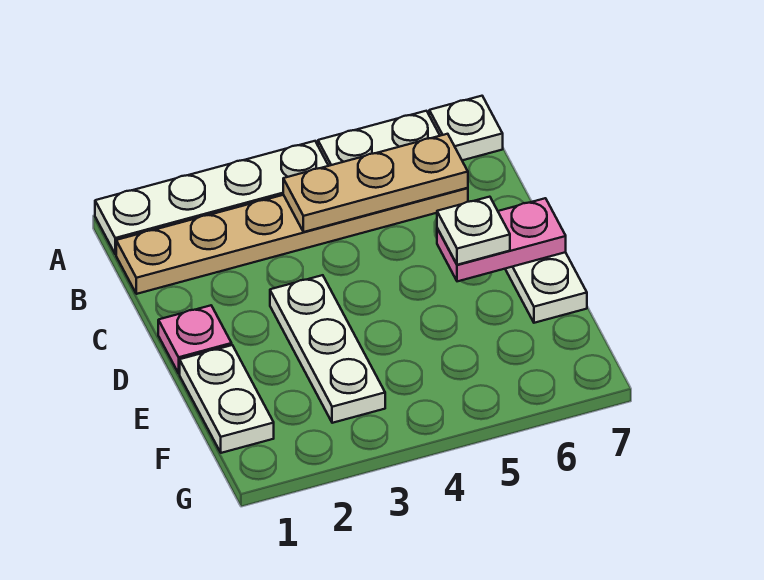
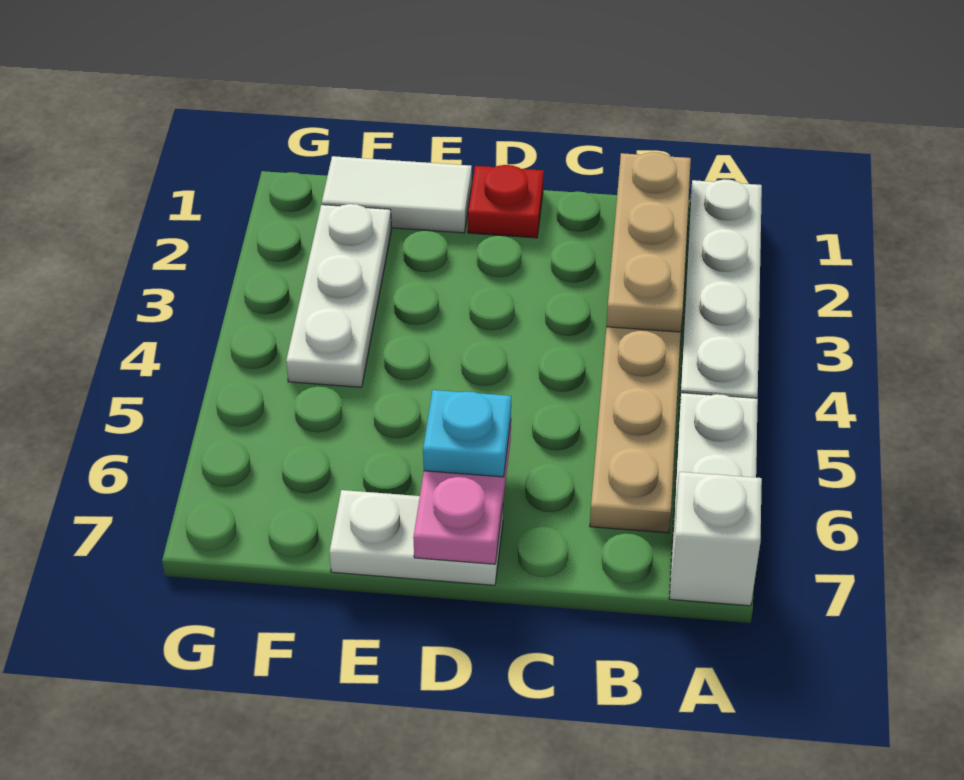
white 1x1 plate [429,96,503,160] -> white 1x1 brick [669,472,762,606]
tan 1x3 plate [283,134,468,232] -> tan 1x3 plate moved to [606,152,691,332]
pink 1x1 plate [158,305,232,373] -> red 1x1 plate [468,165,544,238]
white 1x3 plate [270,275,385,423] -> white 1x3 plate turned to [286,204,391,387]
white 1x1 plate [437,197,510,265] -> cyan 1x1 plate [423,390,511,477]
white 1x2 plate [180,345,274,453] -> white 1x2 tile [322,156,472,233]

